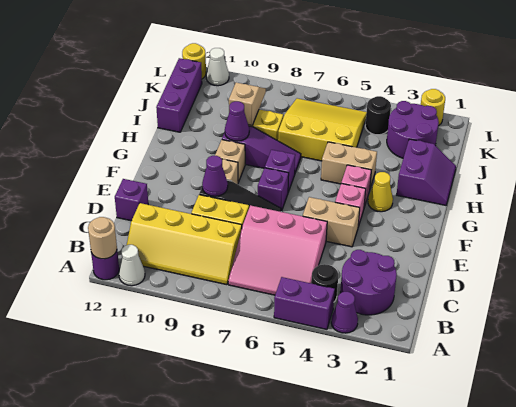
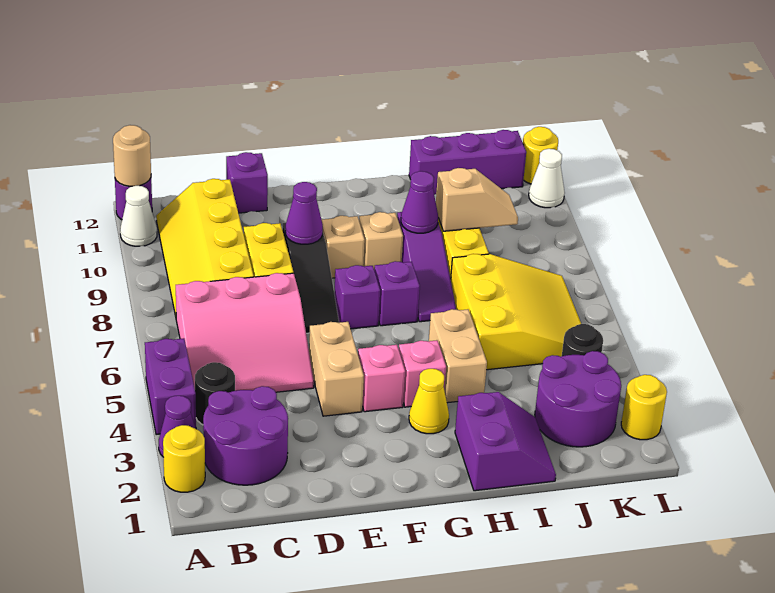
none -> yellow 1x1 round brick [163,425,205,492]
pink 3x3 slope [228,205,327,295] -> pink 3x3 slope turned to [176,273,314,392]
purple 2x2 slope [397,139,456,205] -> purple 2x2 slope turned to [455,392,556,491]

